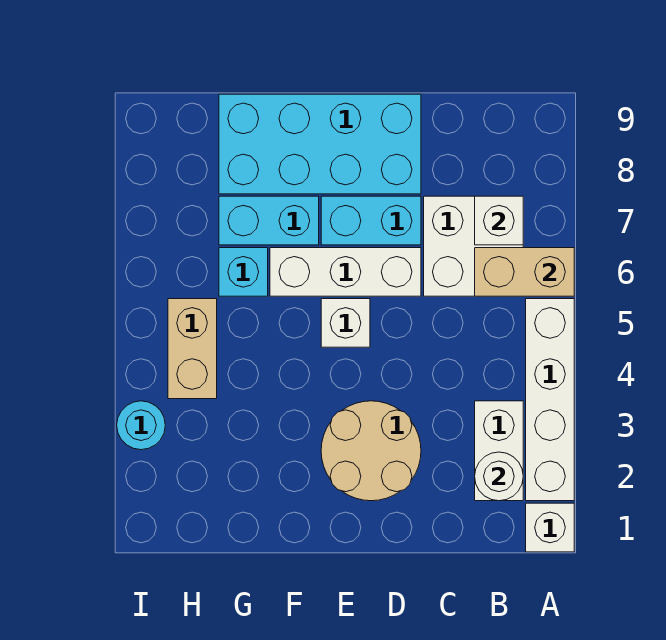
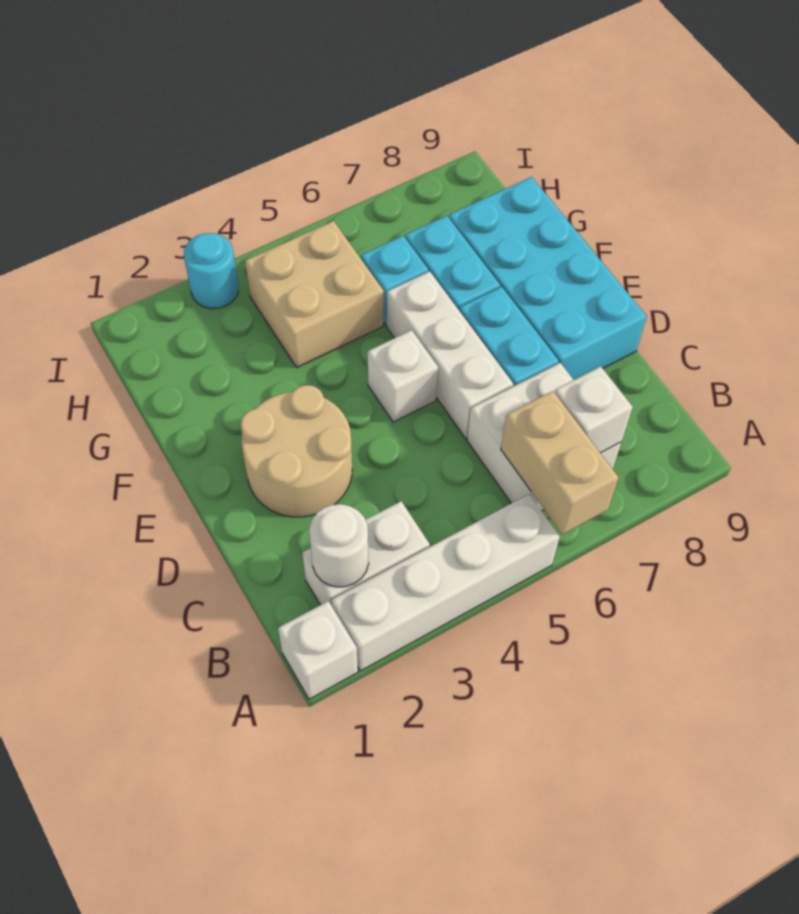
tan 1x2 brick [168,299,217,399] -> tan 2x2 brick [245,221,384,367]

